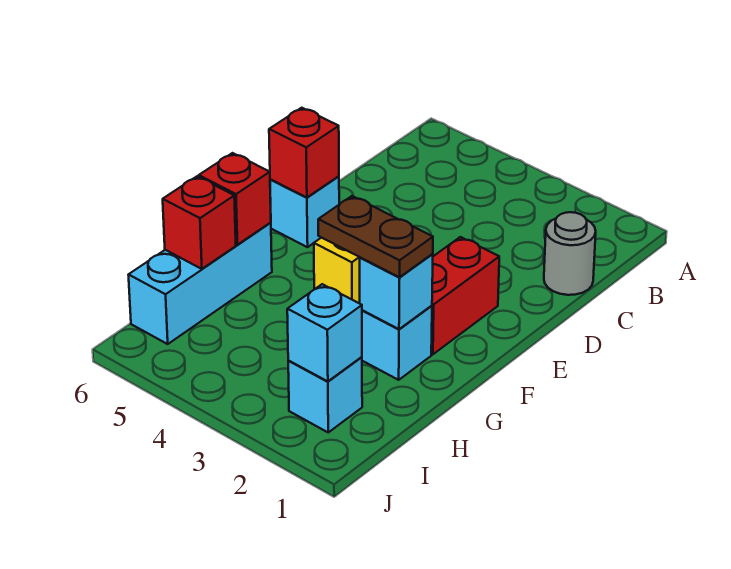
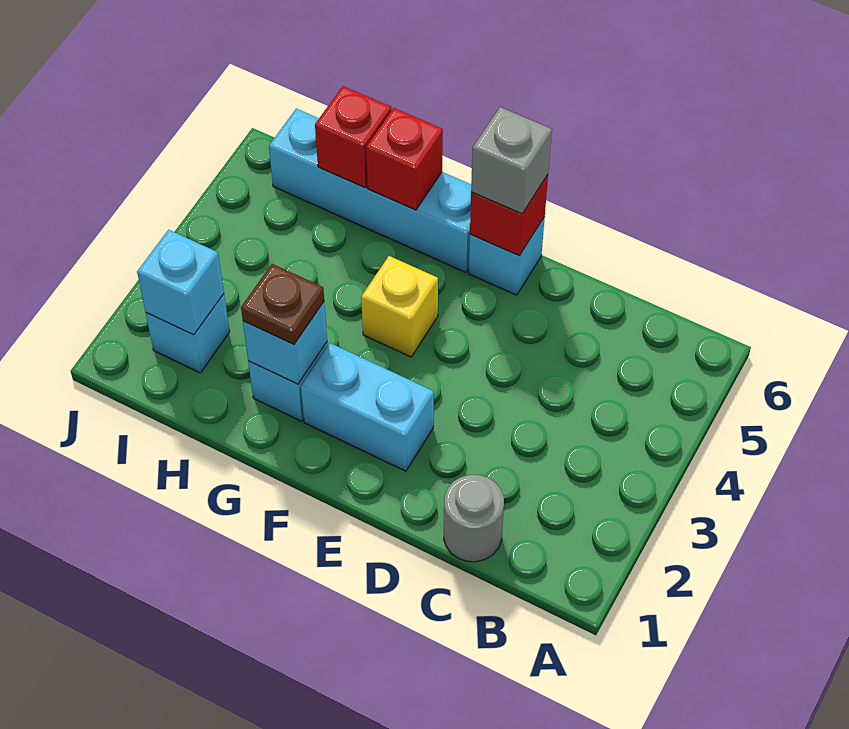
red 1x2 brick [431,237,499,354] -> cyan 1x2 brick [301,343,434,471]
none -> grey 1x1 brick [471,107,552,214]
brown 1x2 plate [318,196,433,277] -> brown 1x1 plate [241,264,324,345]
cyan 1x3 brick [129,223,272,344] -> cyan 1x4 brick [269,109,471,273]

